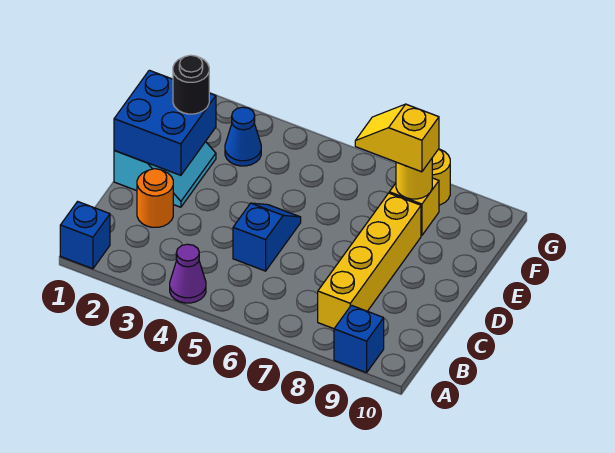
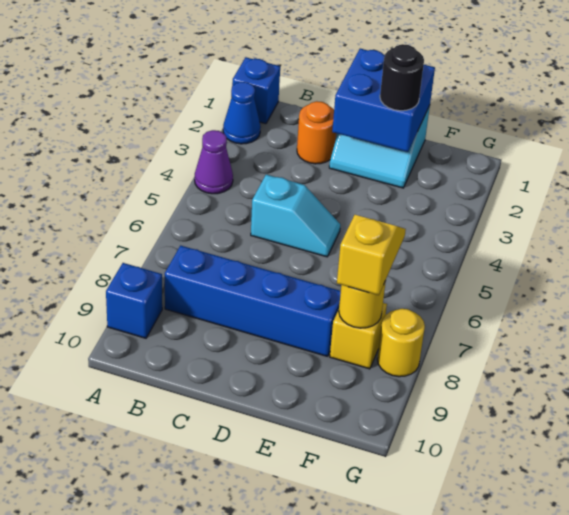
yellow 1x4 brick [318,193,421,329] -> blue 1x4 brick [165,246,341,356]
blue 1x2 slope [233,203,301,271] -> cyan 1x2 slope [251,175,340,257]
blue 1x1 cone [225,107,261,166] -> blue 1x1 cone moved to [223,82,261,144]

